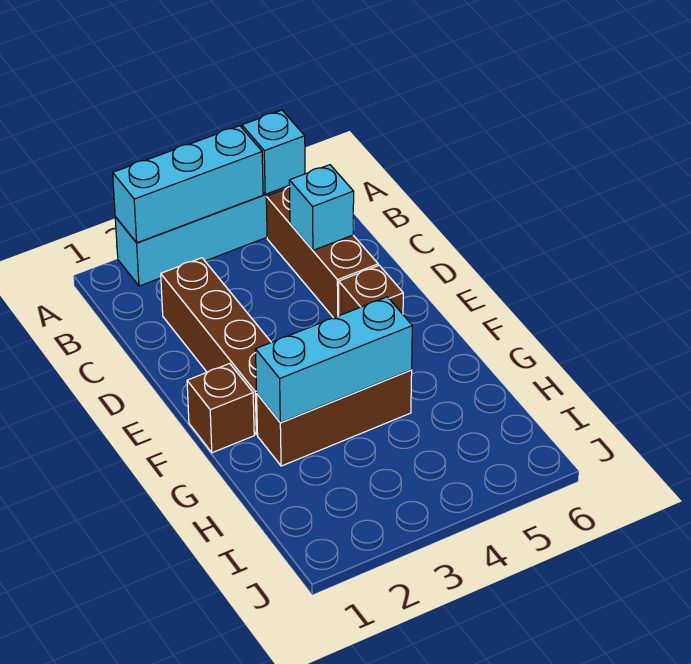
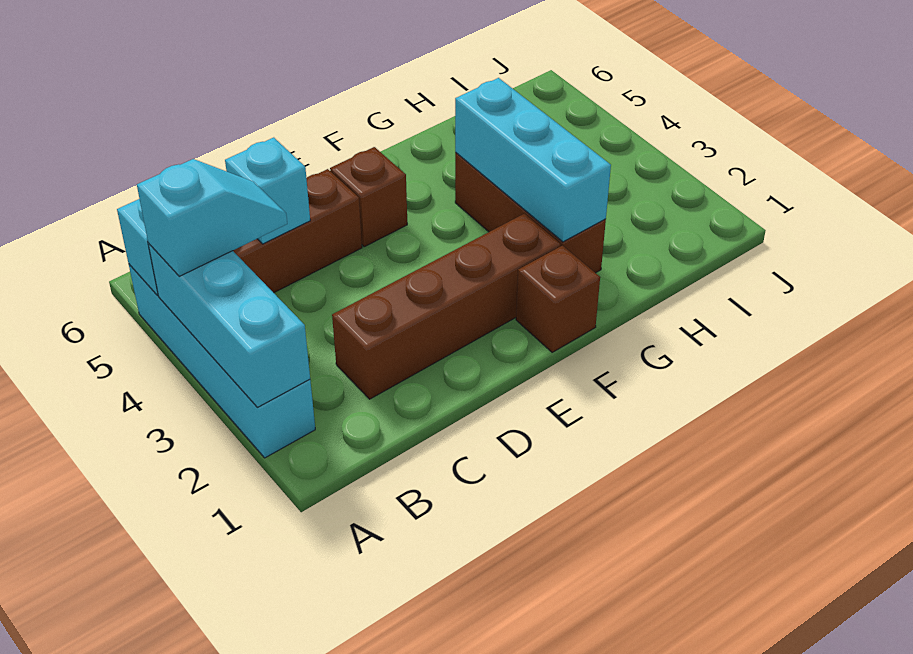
none -> cyan 1x2 slope [137,159,287,276]

